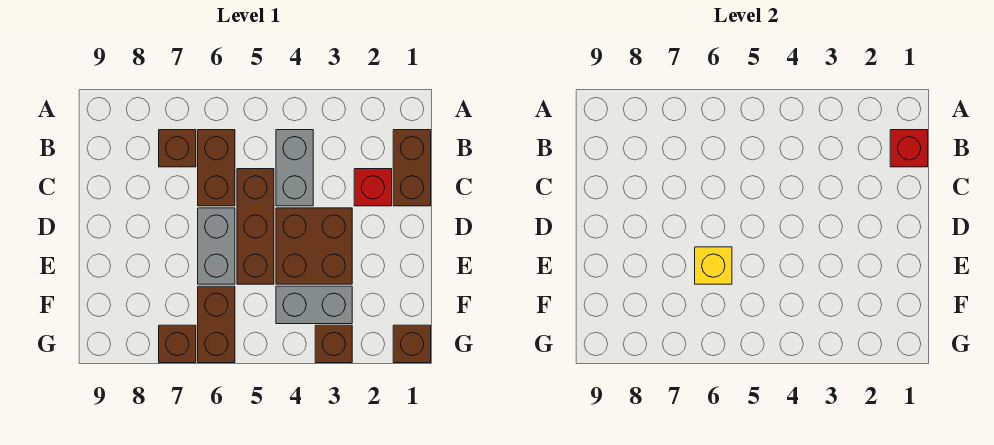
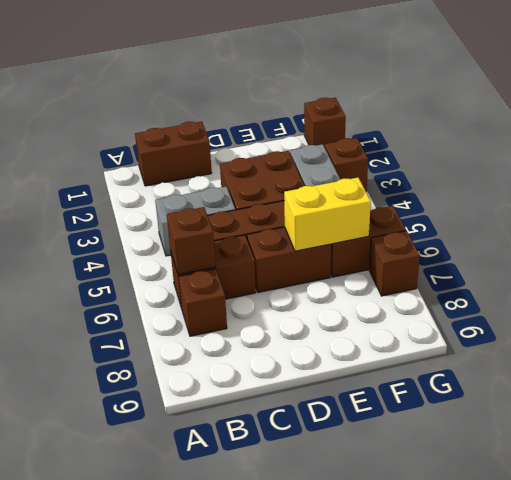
red 1x1 brick [890,130,928,167] -> none
none -> brown 1x1 brick [167,207,216,275]
red 1x1 brick [354,169,392,206] -> none
grey 1x2 brick [198,208,235,284] -> brown 1x2 brick [247,227,331,293]
yellow 1x1 brick [695,247,732,284] -> yellow 1x2 brick [284,178,371,251]

